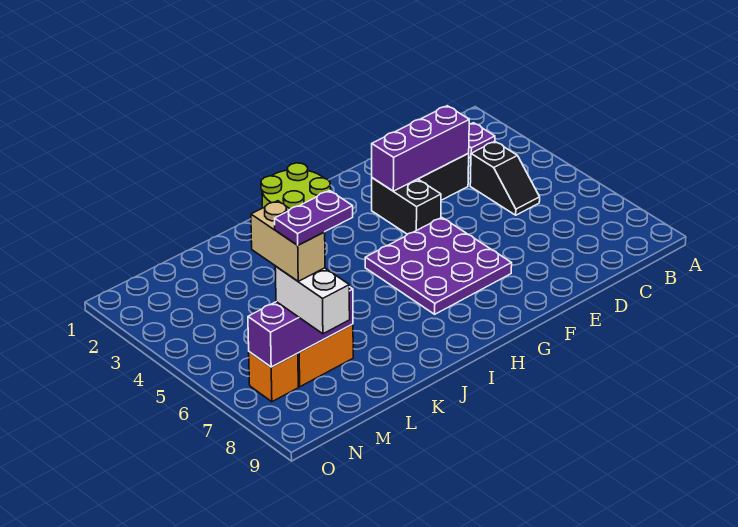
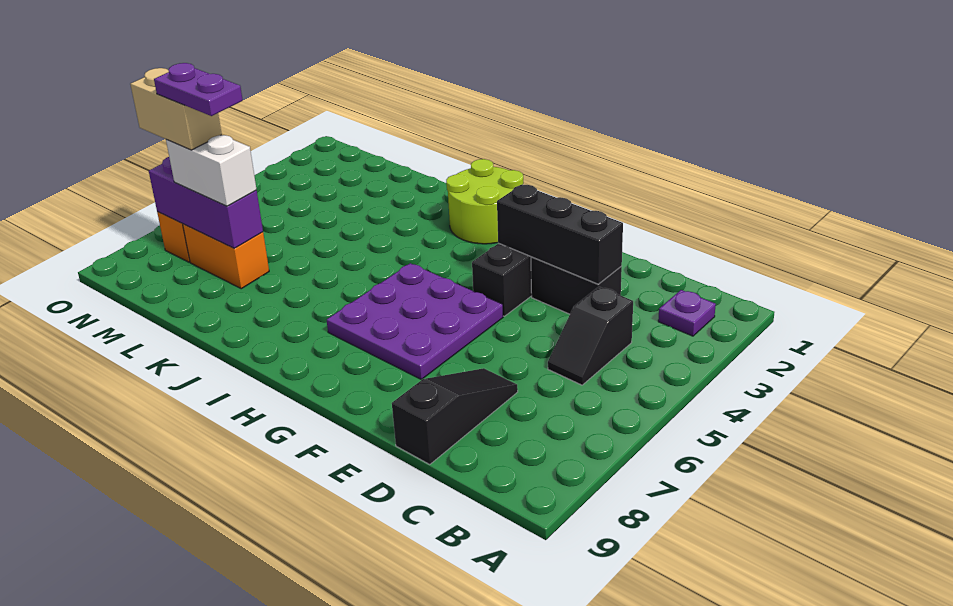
purple 1x3 brick [371,106,469,191] -> black 1x3 brick [497,185,623,284]
none -> black 1x3 slope [392,368,518,464]
tan 1x2 brick [251,201,325,281] -> tan 1x2 brick turned to [130,68,222,150]
white 1x2 brick [275,267,350,334] -> white 1x2 brick turned to [166,135,257,206]

